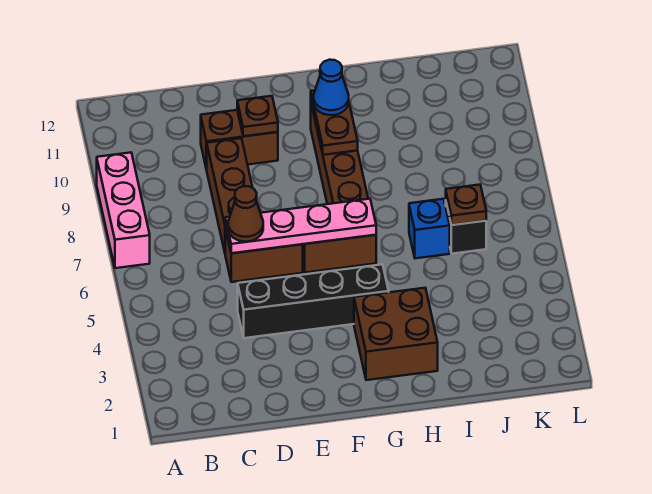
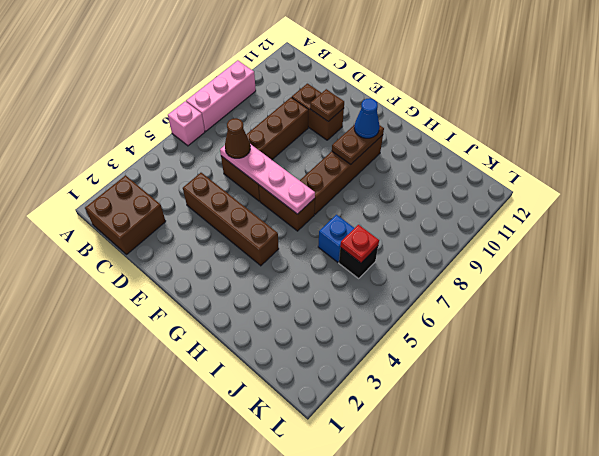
none -> pink 1x1 brick [168,101,205,146]
black 1x4 brick [238,264,389,338] -> brown 1x4 brick [183,173,279,266]
brown 2x2 brick [354,288,438,380] -> brown 2x2 brick moved to [85,175,166,255]
brown 1x1 plate [446,185,486,225] -> red 1x1 plate [340,225,379,263]

